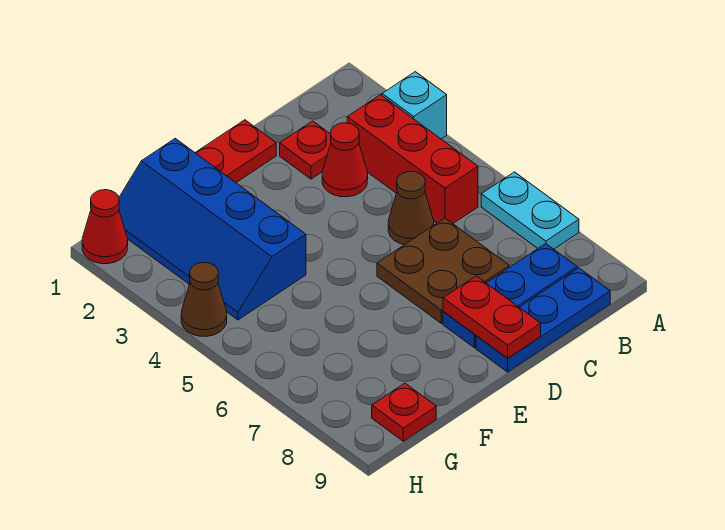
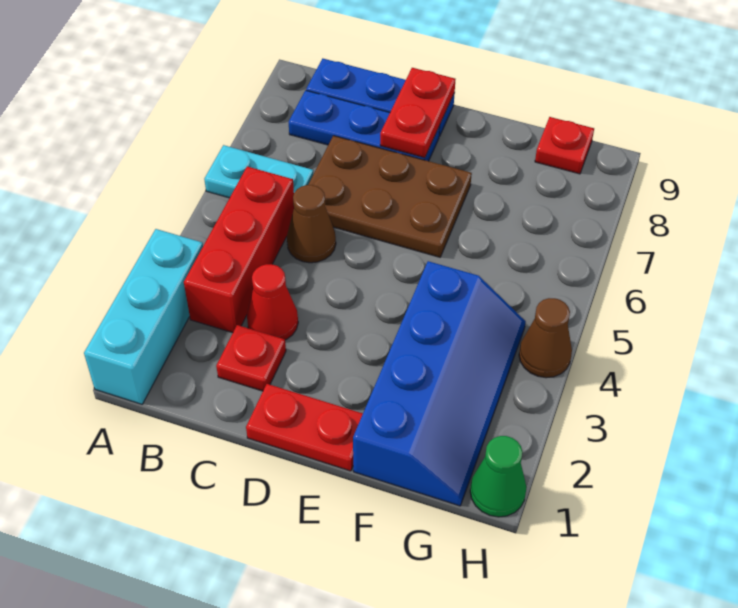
cyan 1x1 brick [382,72,447,139] -> cyan 1x3 brick [84,229,203,404]
cyan 1x2 plate [481,172,579,249] -> cyan 1x2 plate turned to [204,145,313,198]
brown 2x2 plate [377,218,509,323] -> brown 2x3 plate [308,136,472,257]
red 1x1 cone [82,190,128,264] -> green 1x1 cone [470,436,526,517]

